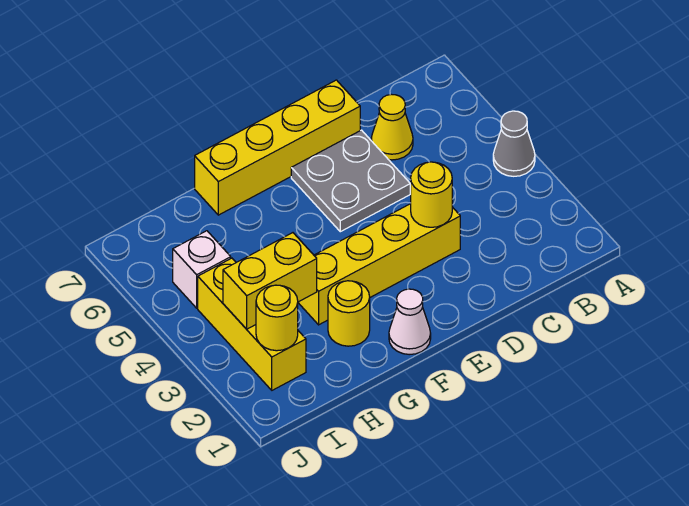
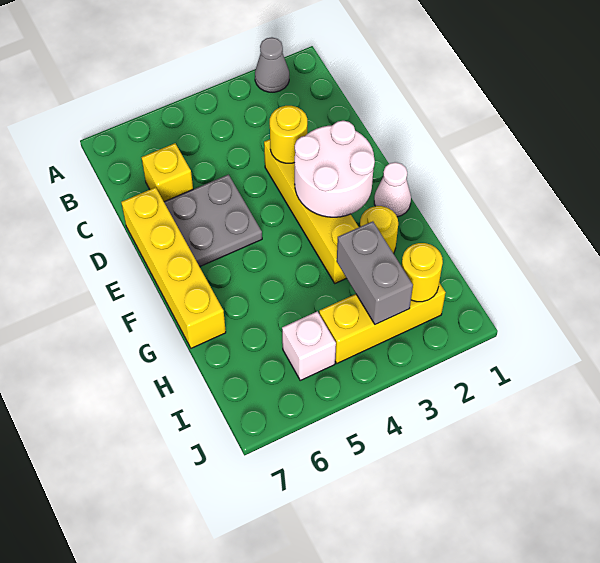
grey 1x1 cone [493,111,535,176] -> grey 1x1 cone moved to [255,37,289,92]
yellow 1x1 cone [371,94,413,160] -> yellow 1x1 brick [141,143,193,202]
none -> white 2x2 round brick [295,121,375,217]
yellow 1x2 brick [223,233,317,329] -> grey 1x2 brick [337,221,413,324]

